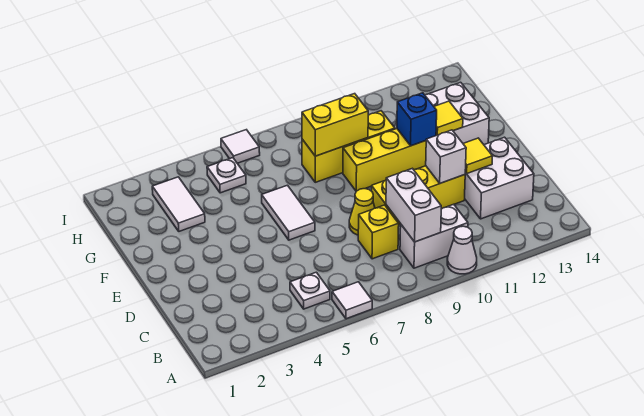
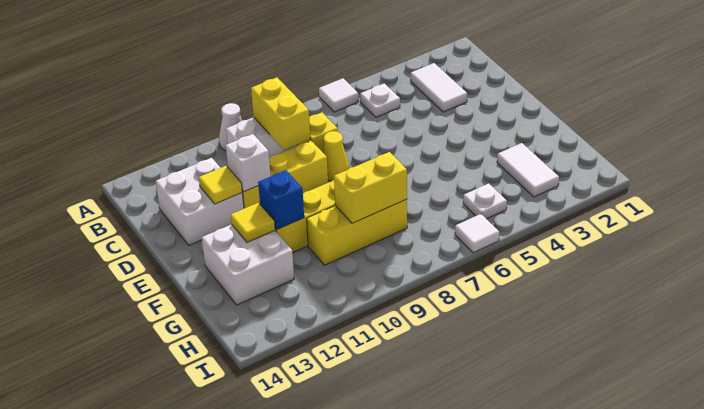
white 1x2 brick [386,168,441,242] -> yellow 1x2 brick [251,78,310,150]
white 1x2 tile [262,185,315,240] -> white 1x2 tile moved to [411,63,467,112]

